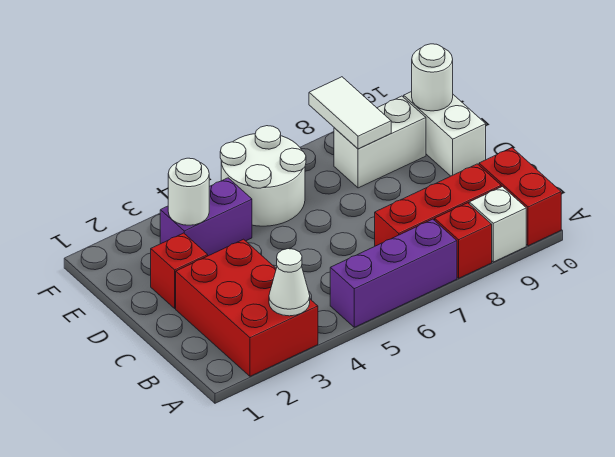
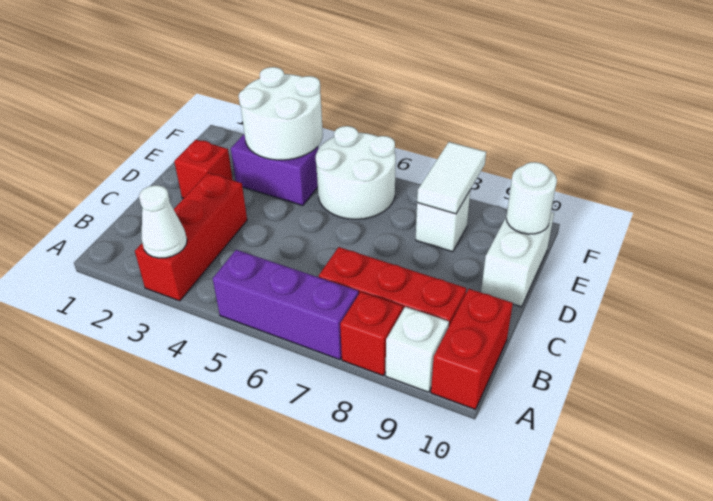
red 2x3 brick [176,239,318,376] -> red 1x3 brick [135,173,247,301]
white 1x1 round brick [168,158,209,225] -> white 2x2 round brick [239,67,323,160]
white 1x2 brick [334,96,426,188] -> white 1x1 brick [416,191,470,252]

